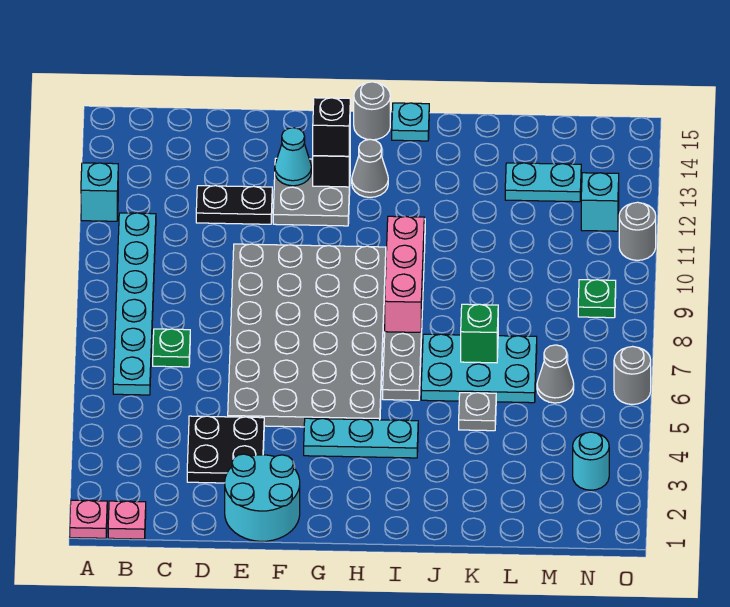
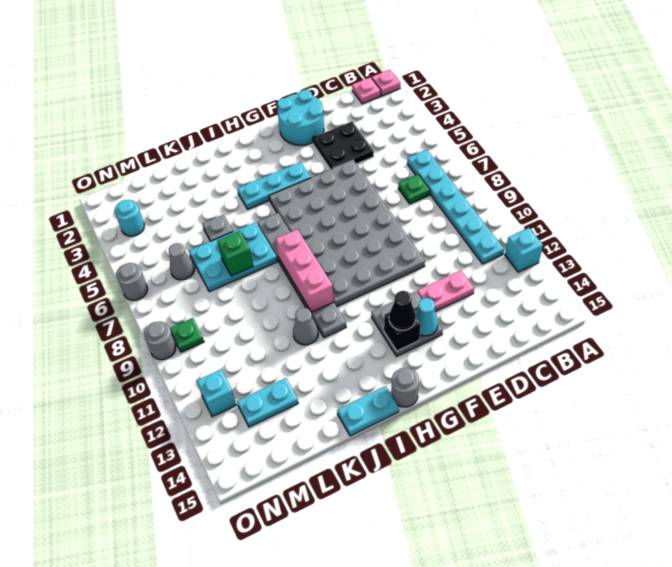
black 1x2 plate [196,186,272,224] -> pink 1x2 plate [417,270,474,312]
black 1x1 brick [313,98,350,156] -> black 1x1 cone [389,291,416,330]
grey 1x1 cone [352,139,388,197] -> grey 1x1 cone moved to [293,308,318,345]
cyan 1x1 plate [392,103,429,141] -> cyan 1x2 plate [337,386,399,436]
grey 1x1 round brick [619,202,656,260] -> grey 1x1 round brick moved to [144,322,176,360]

